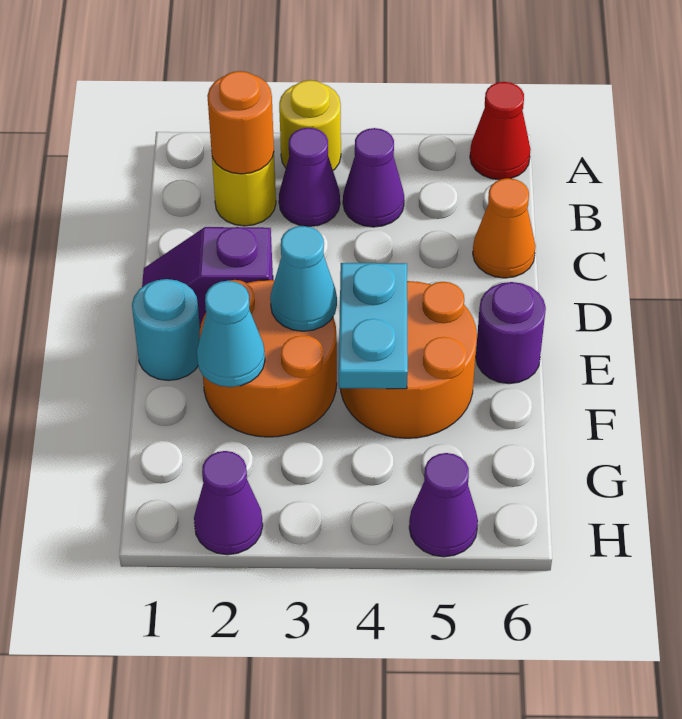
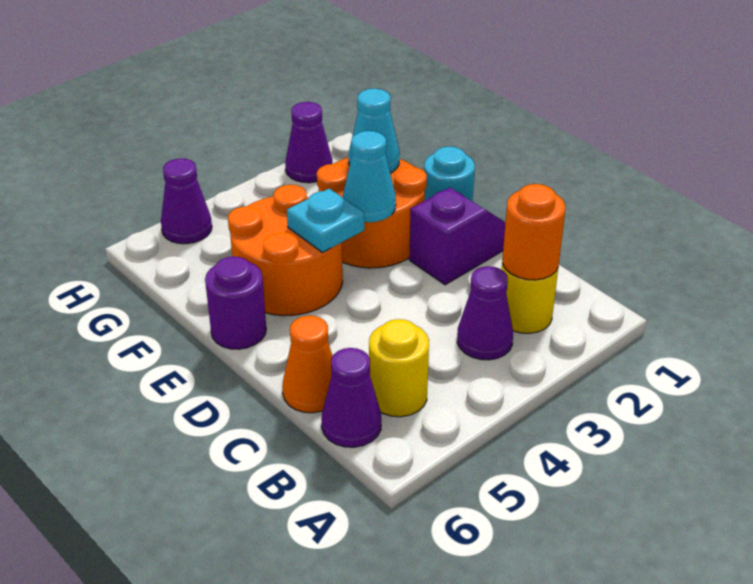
yellow 1x1 round brick [279,80,341,170] -> yellow 1x1 round brick moved to [369,319,429,417]
red 1x1 cone [470,82,531,180] -> none
purple 1x1 cone [343,128,404,227] -> purple 1x1 cone moved to [321,348,381,447]
cyan 1x2 plate [339,263,408,389] -> cyan 1x1 plate [287,189,364,252]

